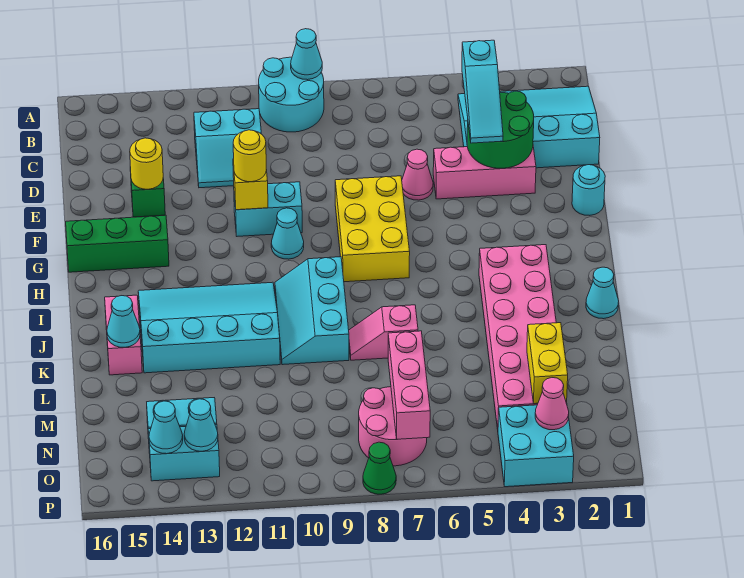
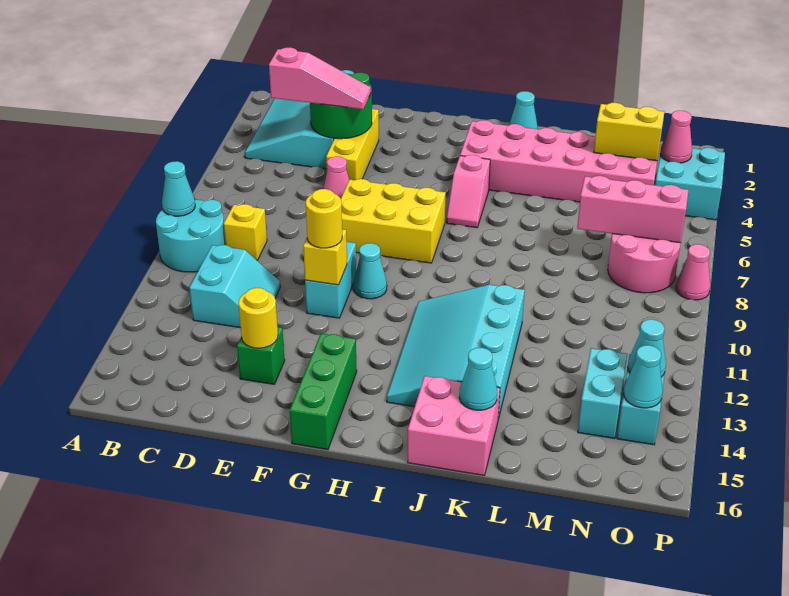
cyan 1x3 slope [462,40,503,143] -> pink 1x3 slope [269,47,371,109]
none -> yellow 1x1 brick [224,204,267,260]
pink 1x3 brick [433,147,536,199] -> yellow 1x3 brick [326,109,379,180]
cyan 1x1 round brick [572,165,605,215] -> none
cyan 2x3 slope [275,257,349,365] -> none
pink 1x2 brick [105,295,142,375] -> pink 2x2 brick [408,376,500,475]
pink 1x2 slope [349,305,418,360] -> pink 1x2 slope moved to [447,155,490,228]
green 1x1 cone [363,442,396,494] -> pink 1x1 cone [676,244,710,300]

